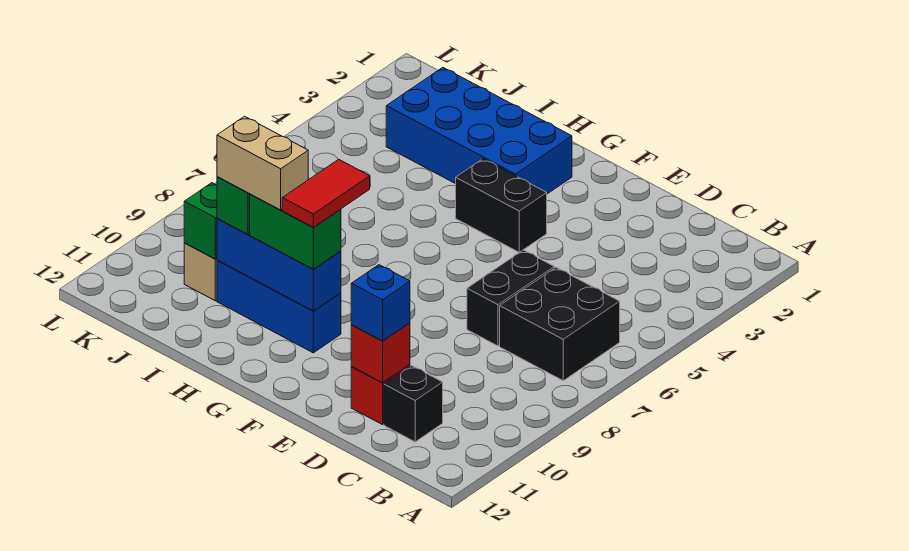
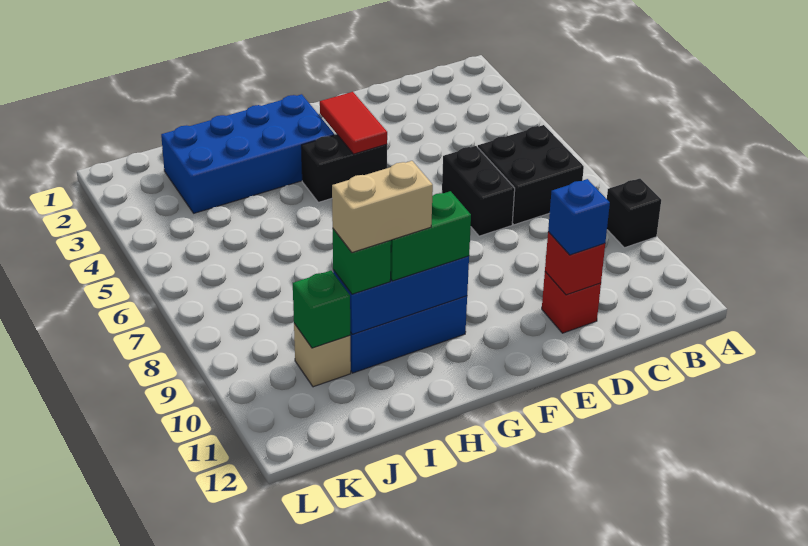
black 1x1 brick [384,366,443,442] -> black 1x1 brick moved to [607,179,661,248]
red 1x2 tile [282,159,370,227] -> red 1x2 tile moved to [320,92,387,154]

